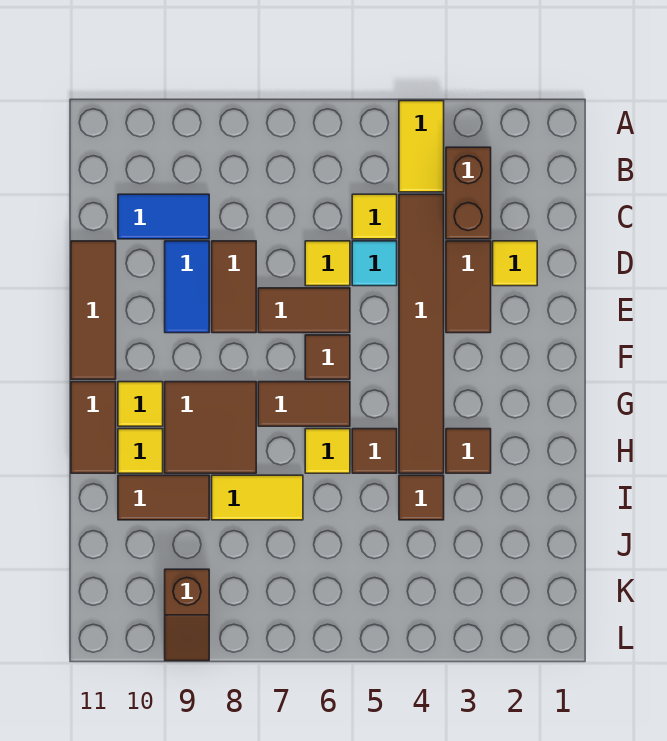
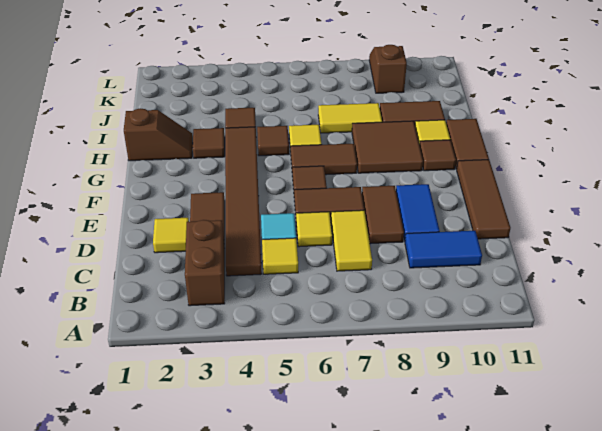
yellow 1x2 tile [399,101,444,192] -> yellow 1x2 tile moved to [331,210,372,271]
yellow 1x1 tile [118,382,163,426] -> brown 1x1 tile [420,140,456,171]
none -> brown 1x2 slope [124,108,193,161]

